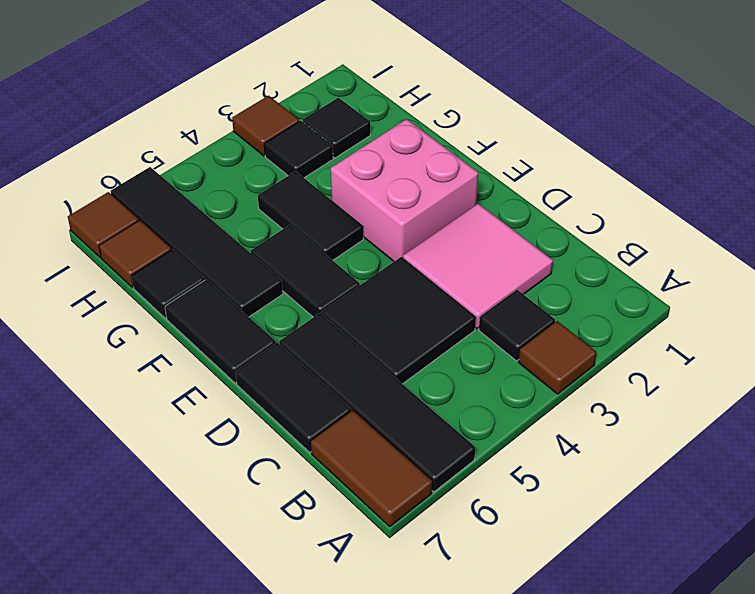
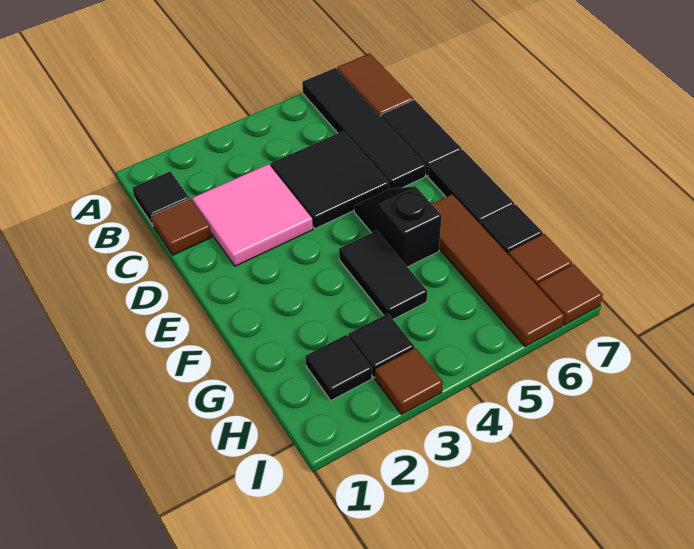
brown 1x1 tile [519,321,597,394] -> brown 1x1 tile moved to [152,199,212,255]
black 1x1 tile [479,290,555,361] -> black 1x1 tile moved to [132,171,189,226]
pink 2x2 brick [331,119,478,261] -> none
black 1x2 tile [251,225,360,317] -> black 1x2 slope [354,186,442,267]
black 1x4 tile [111,167,283,317] -> brown 1x4 tile [432,194,565,347]

